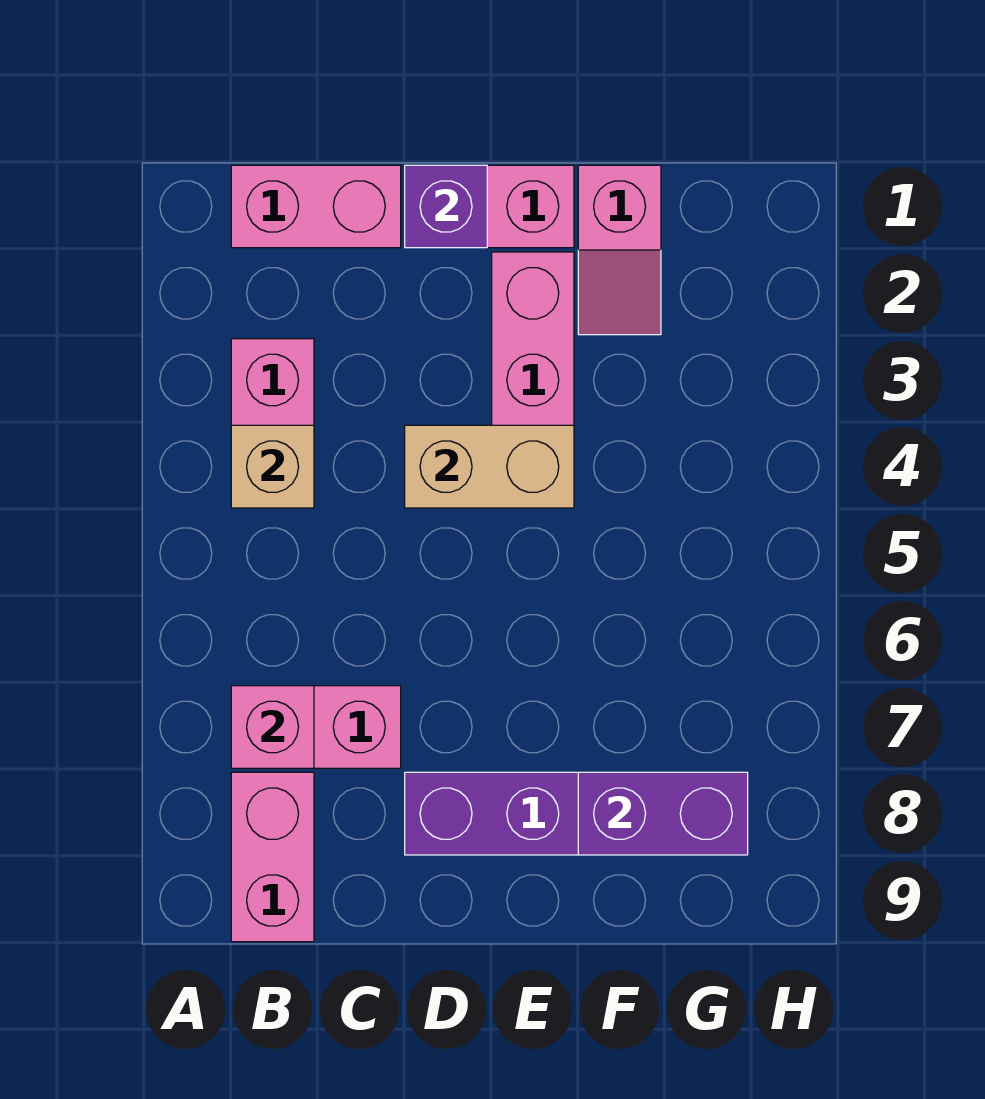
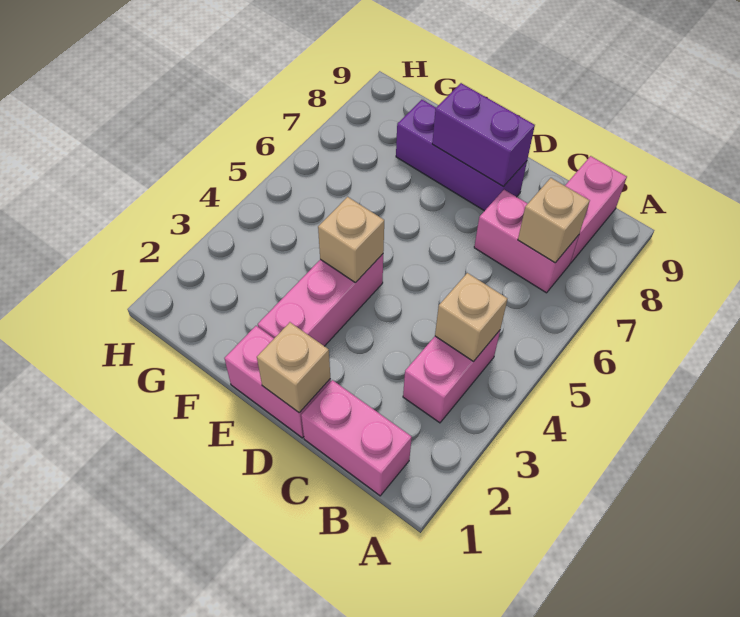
pink 1x1 brick [231,686,314,768] -> tan 1x1 brick [518,178,590,263]
purple 1x1 brick [405,165,487,248] -> tan 1x1 brick [257,322,330,413]
tan 1x2 brick [405,425,574,508] -> tan 1x1 brick [318,197,384,283]
pink 1x2 slope [578,165,661,335] -> none
purple 1x2 brick [578,772,748,855] -> purple 1x2 brick moved to [432,83,535,187]

